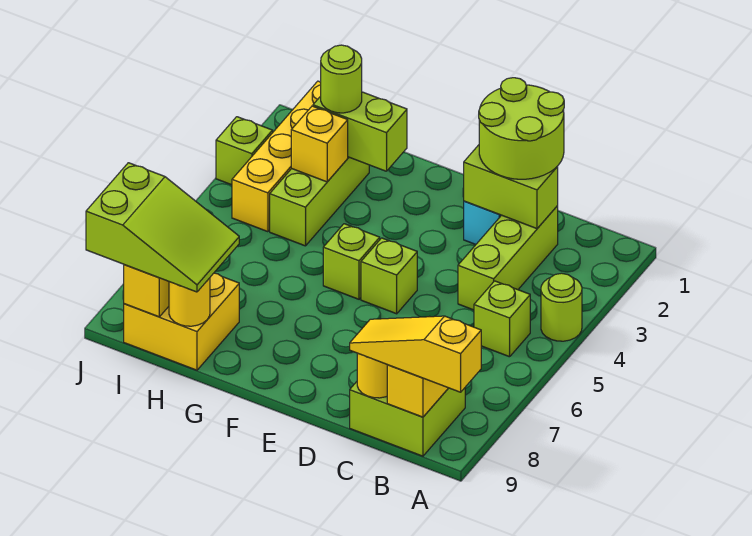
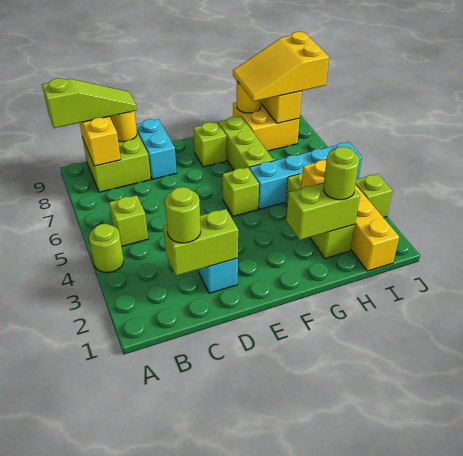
yellow 1x3 slope [350,316,481,392] -> lime 1x3 slope [42,78,137,128]
lime 2x2 round brick [479,78,564,179] -> lime 1x1 round brick [165,187,201,243]
lime 1x3 brick [458,206,558,310] -> lime 1x3 brick moved to [218,116,274,170]
none -> cyan 1x2 brick [136,119,177,179]
lime 1x1 brick [361,238,417,314] -> lime 1x1 brick moved to [193,122,227,167]
none -> cyan 1x4 brick [249,142,362,209]
lime 2x3 slope [86,163,239,292] -> yellow 2x3 slope [233,32,329,101]

